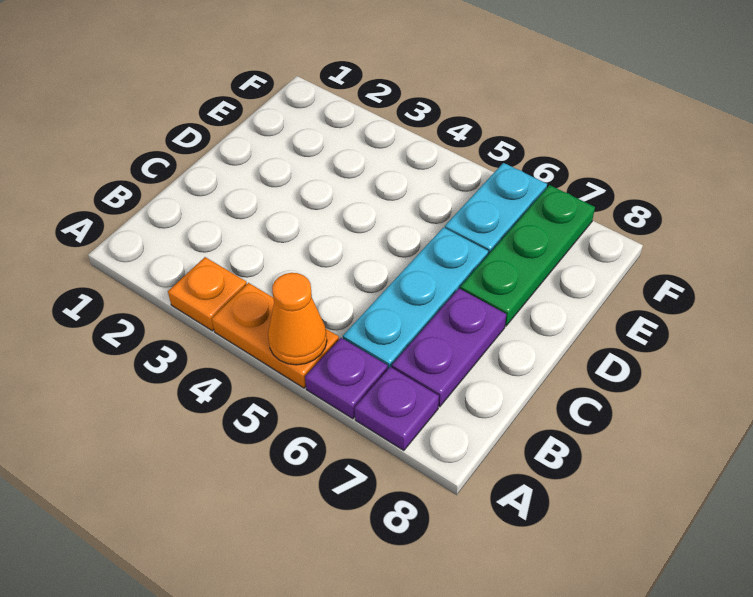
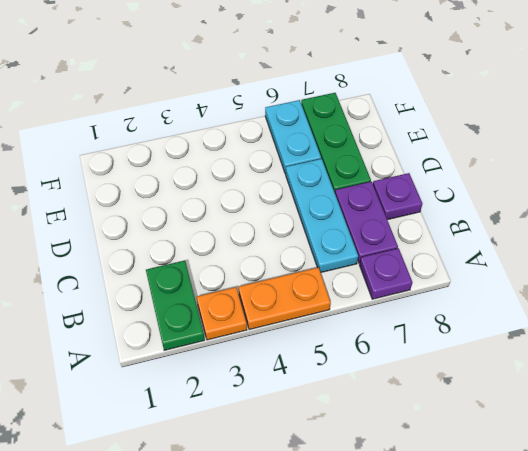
none -> green 1x2 plate [146,261,205,350]
orange 1x1 cone [268,273,327,365] -> none
purple 1x1 plate [305,338,388,419] -> purple 1x1 plate moved to [373,173,422,220]

